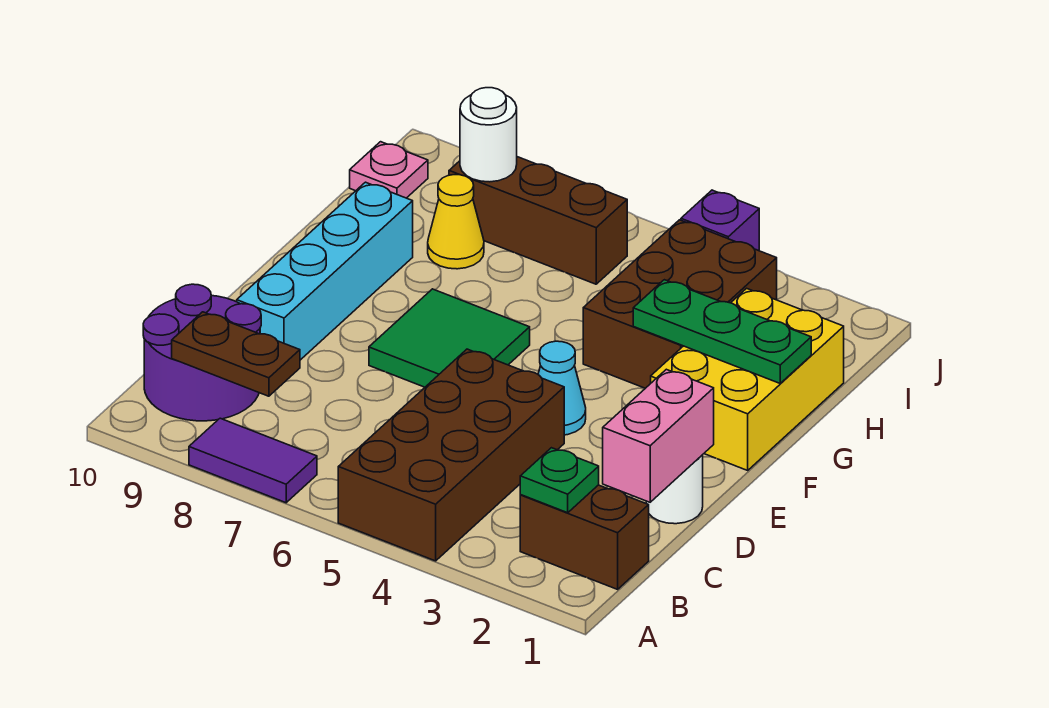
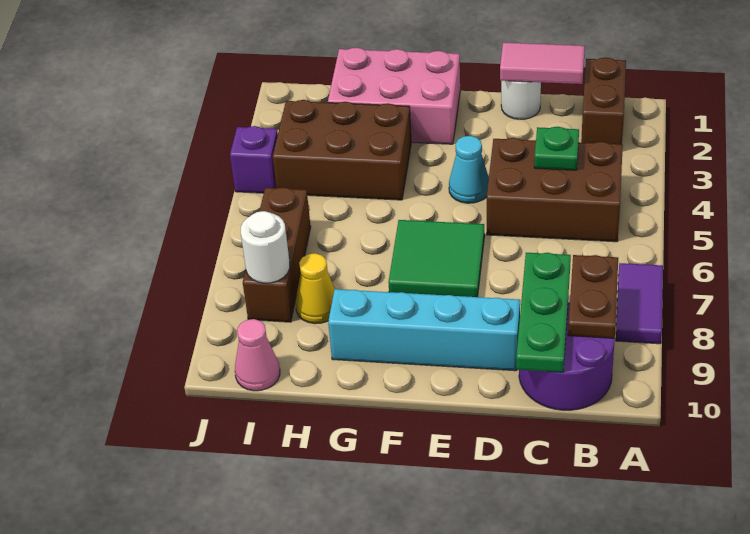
brown 2x4 brick [338,349,564,561] -> brown 2x3 brick [487,138,623,242]
green 1x1 plate [520,448,599,513] -> green 1x1 plate moved to [534,127,579,170]
pink 1x2 brick [603,369,714,502] -> pink 1x2 tile [500,43,585,84]
yellow 2x3 brick [651,288,844,470] -> pink 2x3 brick [328,48,460,144]
green 1x3 plate [633,280,811,383] -> green 1x3 plate moved to [516,253,571,372]
pink 1x1 plate [350,142,428,198] -> pink 1x1 cone [235,319,280,391]

